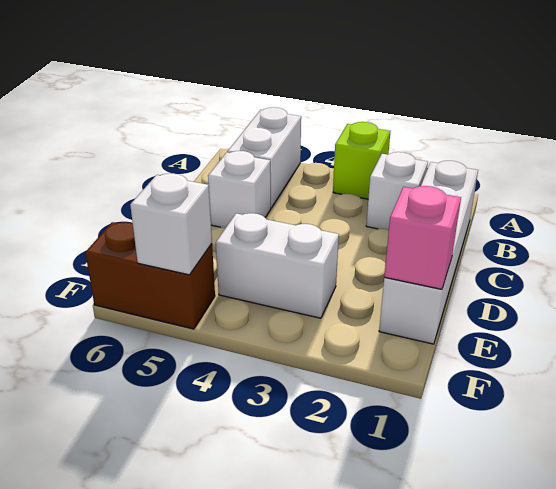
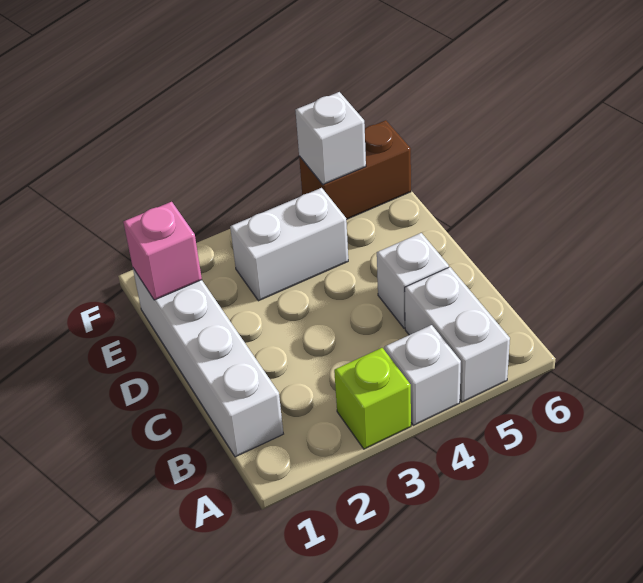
white 1x1 brick [366,152,428,229] -> white 1x1 brick moved to [385,325,461,425]

